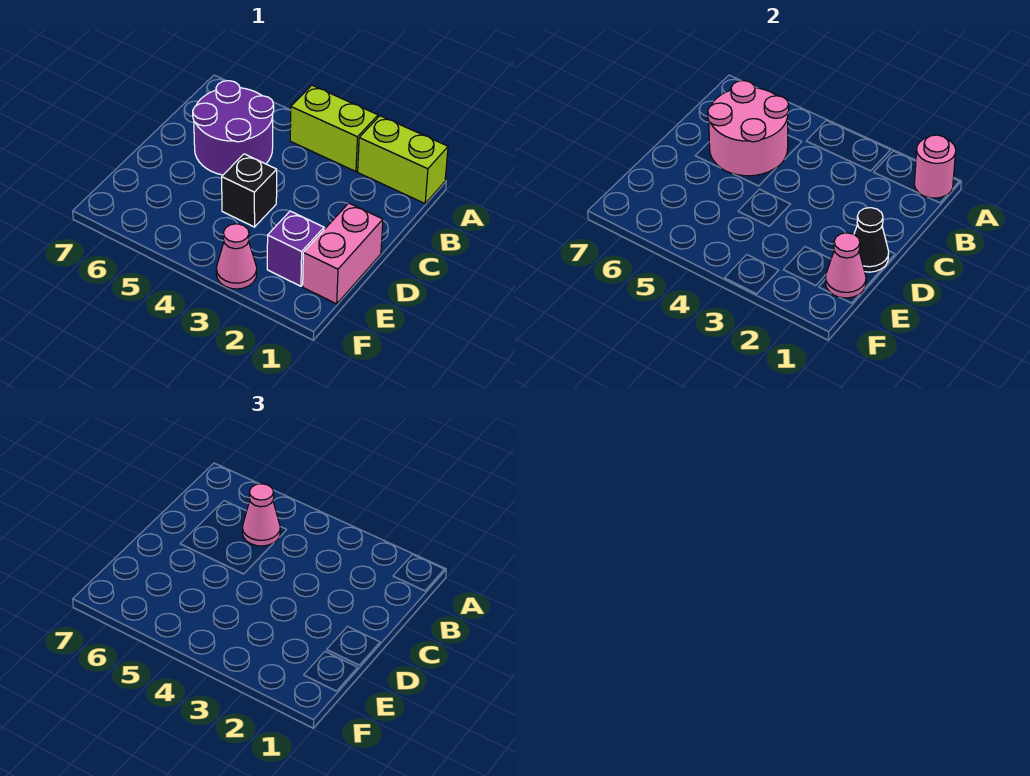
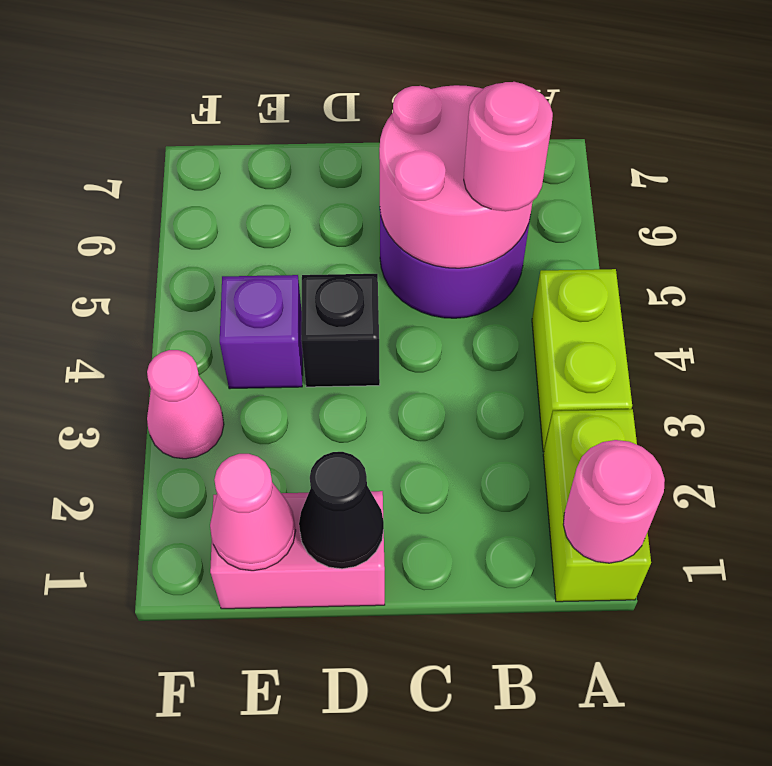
pink 1x1 cone [242,484,280,546] -> pink 1x1 round brick [464,82,553,211]
purple 1x1 brick [267,211,324,286] -> purple 1x1 brick moved to [220,275,303,389]

